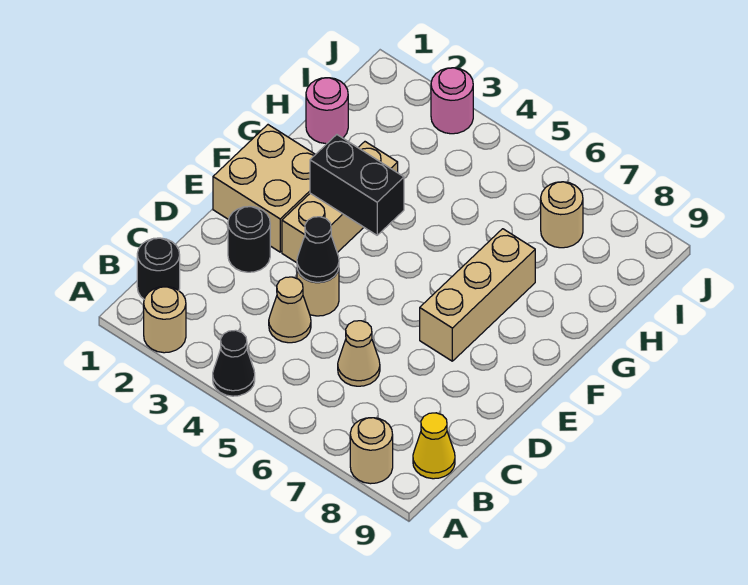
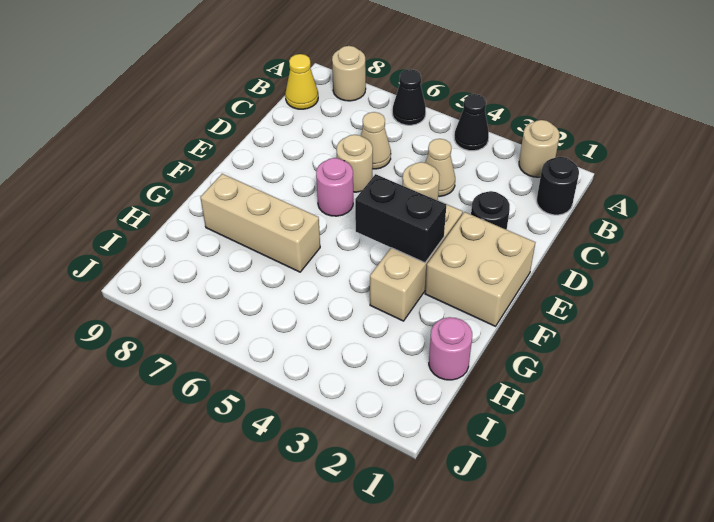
black 1x1 cone [297,217,339,282] -> black 1x1 cone moved to [393,69,426,125]
tan 1x3 brick [420,229,535,361] -> tan 1x3 brick turned to [200,174,320,272]
tan 1x1 round brick [541,182,583,248] -> tan 1x1 round brick moved to [337,135,373,192]
pink 1x1 round brick [431,68,473,134] -> pink 1x1 round brick moved to [316,158,353,216]

